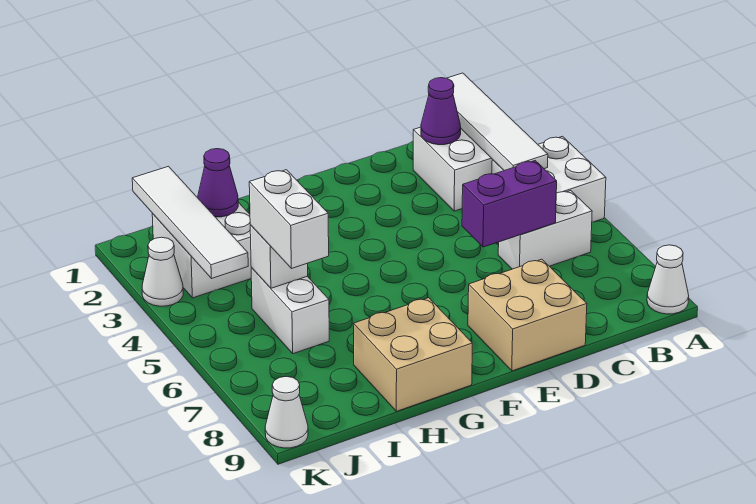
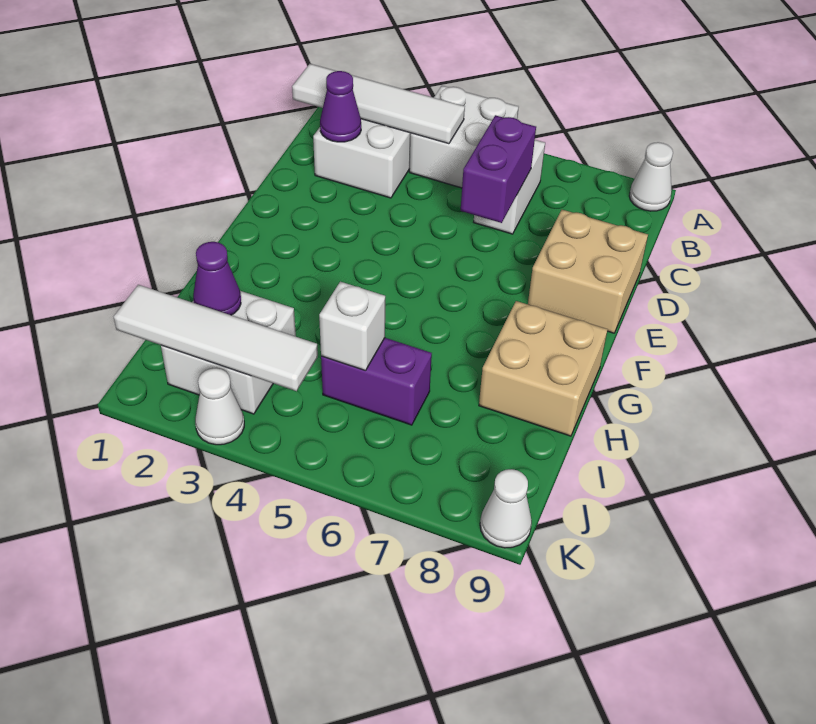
white 1x2 brick [251,268,329,354] -> purple 1x2 brick [321,338,432,425]
white 1x2 brick [249,170,329,269] -> none

